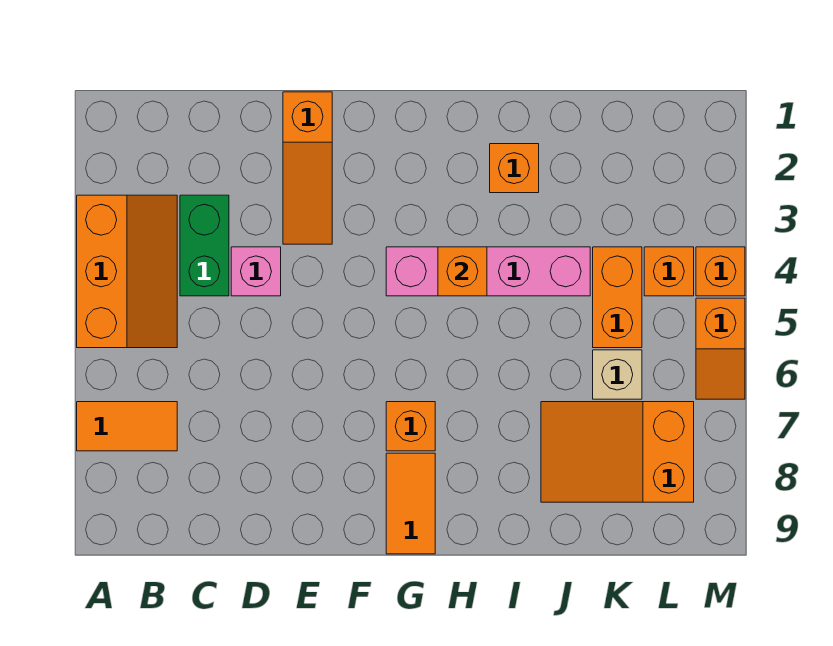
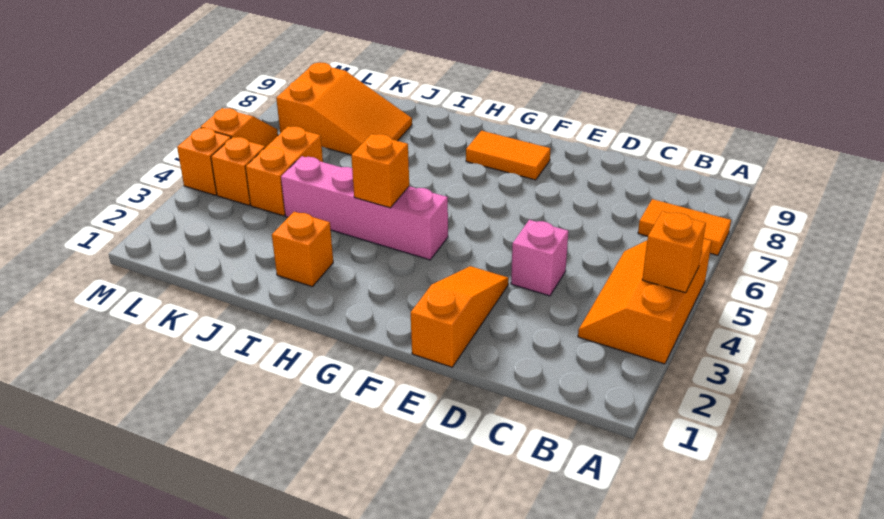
green 1x2 brick [180,195,229,296] -> none
orange 1x1 brick [386,402,435,451] -> orange 1x1 brick moved to [642,211,706,293]
orange 1x2 tile [386,453,435,554] -> orange 1x2 tile turned to [466,131,550,180]
tan 1x1 brick [593,350,642,399] -> none

